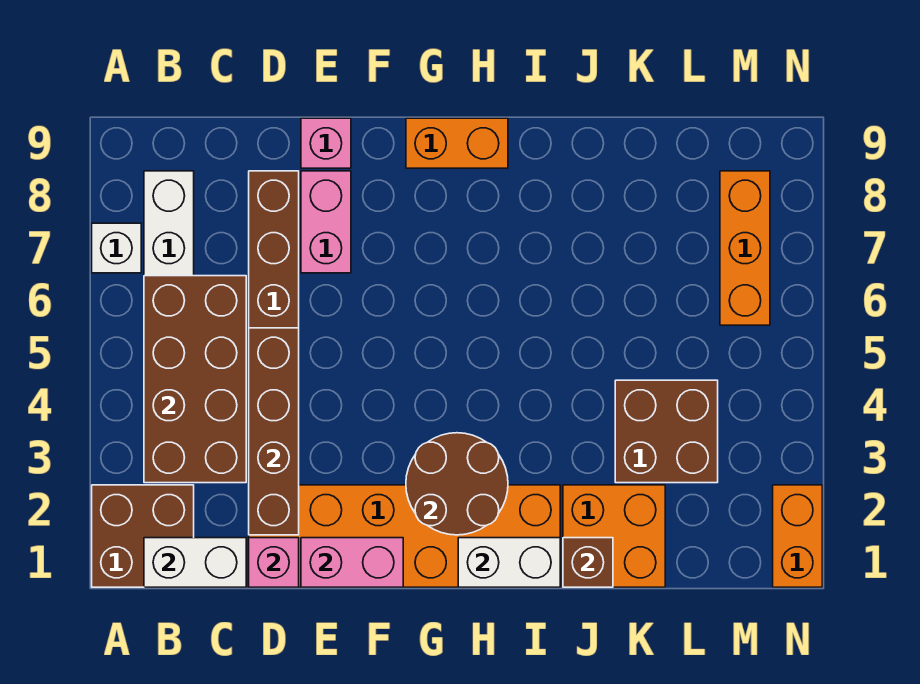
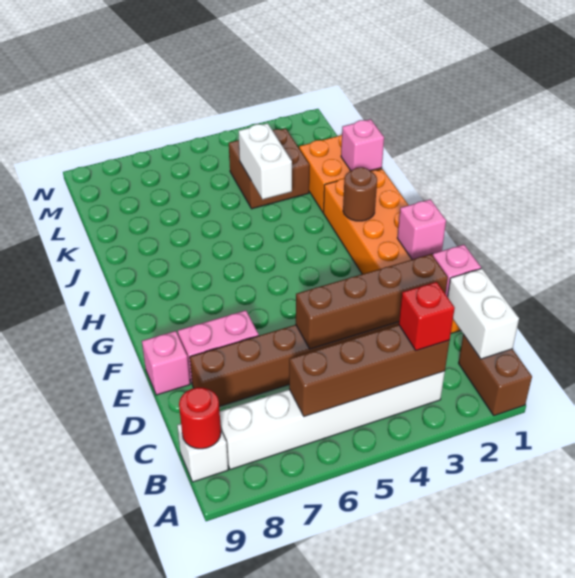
brown 2x2 brick [92,485,194,587] -> brown 1x2 brick [459,335,532,416]
white 1x1 brick [92,223,141,273] -> white 1x1 brick moved to [177,424,228,482]
brown 2x4 brick [144,276,246,483] -> brown 1x4 brick [289,325,450,417]
none -> red 1x1 brick [399,282,455,351]
none -> red 1x1 round brick [179,388,221,449]
pink 1x2 brick [301,538,403,587] -> pink 1x1 brick [397,199,446,260]
brown 2x2 round brick [406,433,508,535] -> brown 1x1 round brick [343,167,377,221]
orange 1x2 brick [406,118,508,168] -> none
white 1x2 brick [458,538,560,587] -> white 1x2 brick moved to [239,123,292,199]
brown 1x1 brick [563,538,613,587] -> pink 1x1 brick [341,119,384,171]
orange 1x3 brick [720,171,770,325] -> none
orange 1x2 brick [773,485,822,587] -> none

